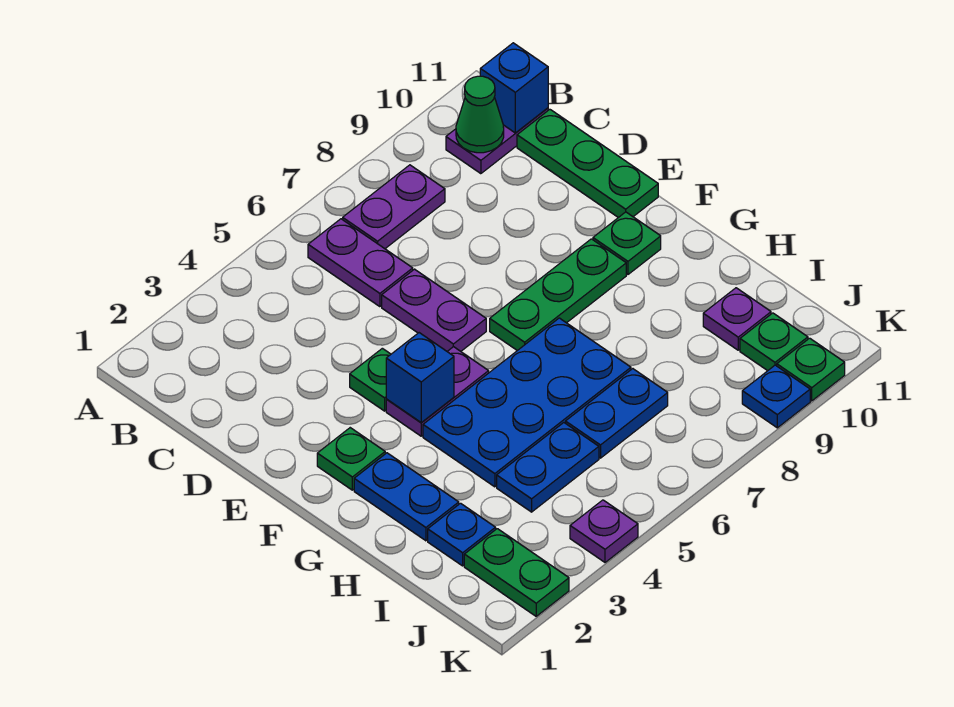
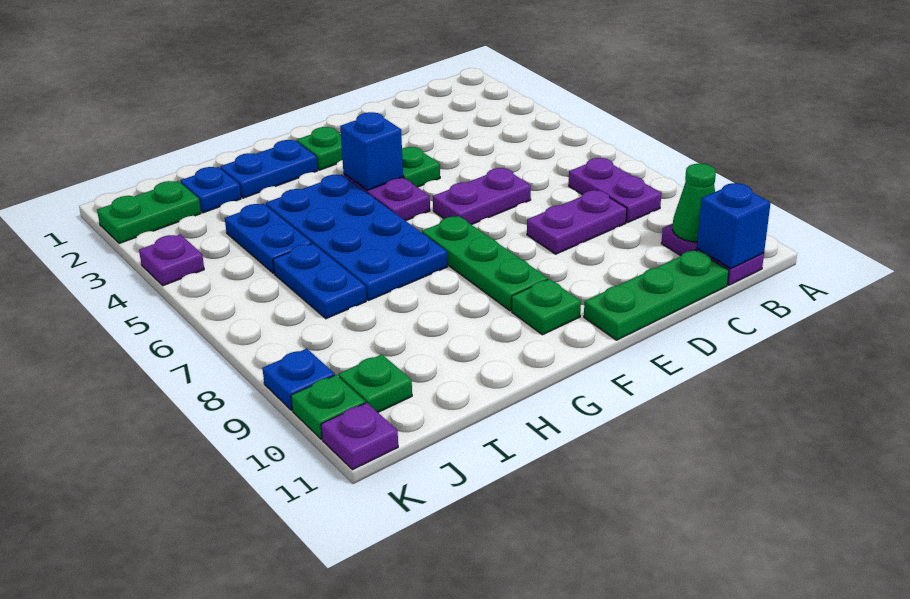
purple 1x2 plate [308,219,413,307] -> purple 1x2 plate moved to [527,190,627,254]
purple 1x1 plate [703,288,771,350] -> purple 1x1 plate moved to [321,403,398,470]

